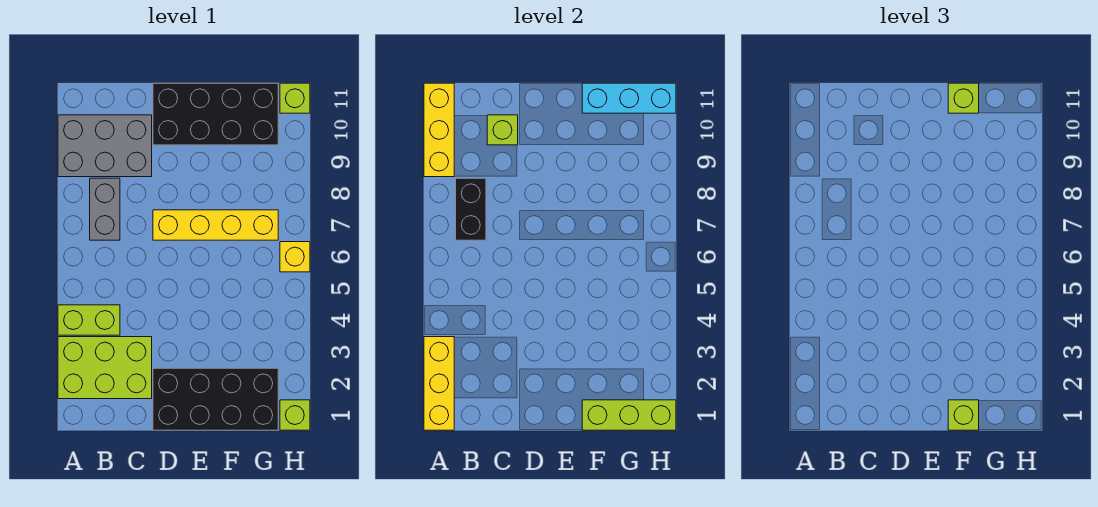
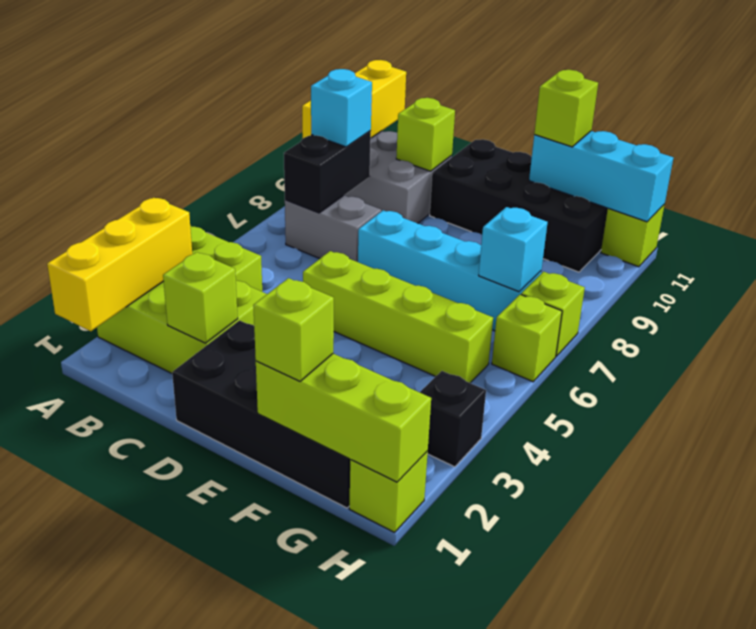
grey 1x2 brick [90,178,120,240] -> grey 1x2 brick turned to [285,196,381,262]
none -> cyan 1x1 brick [311,69,372,147]
none -> lime 1x1 brick [163,252,238,343]
none -> lime 1x4 brick [303,251,493,383]
yellow 1x4 brick [153,210,278,240] -> cyan 1x4 brick [358,210,541,331]
none -> cyan 1x1 brick [479,207,548,292]
none -> black 1x1 brick [420,371,486,467]
yellow 1x1 brick [280,242,310,272] -> lime 1x1 brick [492,294,562,382]
none -> lime 1x1 brick [521,272,585,356]

